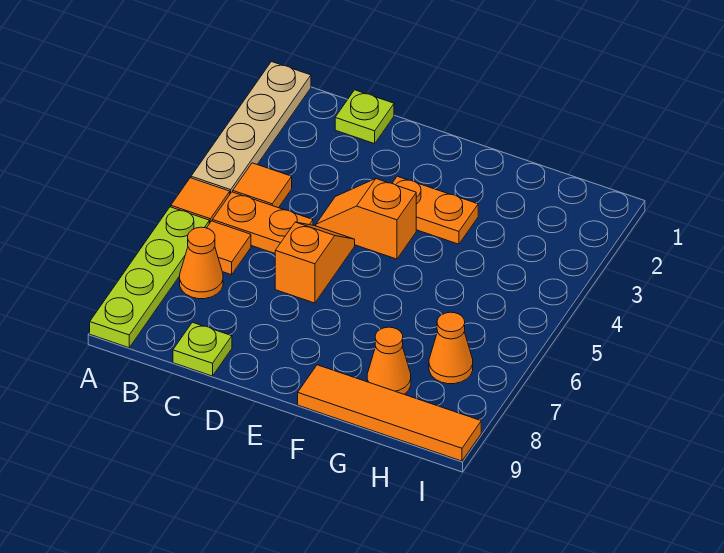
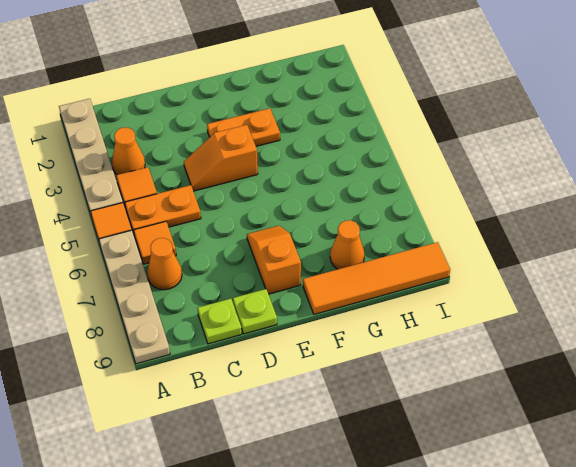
lime 1x4 plate [90,207,209,348] -> tan 1x4 plate [99,230,170,364]
lime 1x1 plate [335,90,394,144] -> lime 1x1 plate moved to [233,289,277,334]
orange 1x2 slope [275,222,355,303] -> orange 1x2 slope moved to [247,226,301,294]
orange 1x1 cone [429,312,473,384] -> orange 1x1 cone moved to [112,128,145,175]

